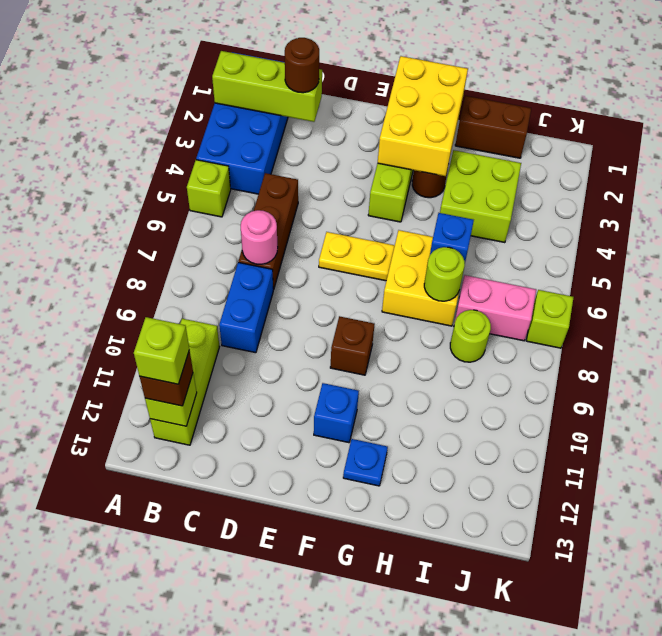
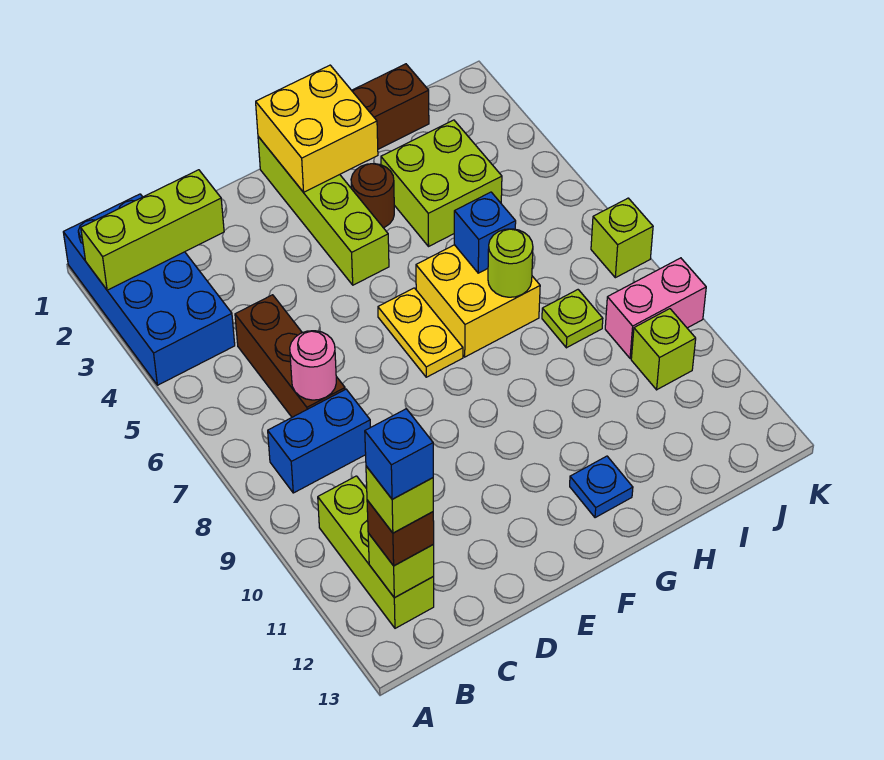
lime 1x1 brick [187,160,231,217] -> lime 1x1 brick moved to [631,309,696,390]
brown 1x1 round brick [285,38,319,93] -> none
blue 1x2 brick [219,262,273,353] -> blue 1x2 brick turned to [268,389,370,493]
yellow 1x2 plate [319,232,395,281] -> yellow 1x2 plate turned to [378,288,463,377]
yellow 2x3 brick [378,56,468,176] -> yellow 2x2 brick [256,65,378,192]
brown 1x1 brick [330,316,374,375] -> none
blue 1x1 brick [314,383,359,443] -> blue 1x1 brick moved to [365,409,433,499]
pink 1x2 brick [454,275,536,341] -> pink 1x2 brick moved to [605,258,706,359]
lime 1x1 round brick [450,310,491,362] -> lime 1x1 plate [542,290,603,348]

